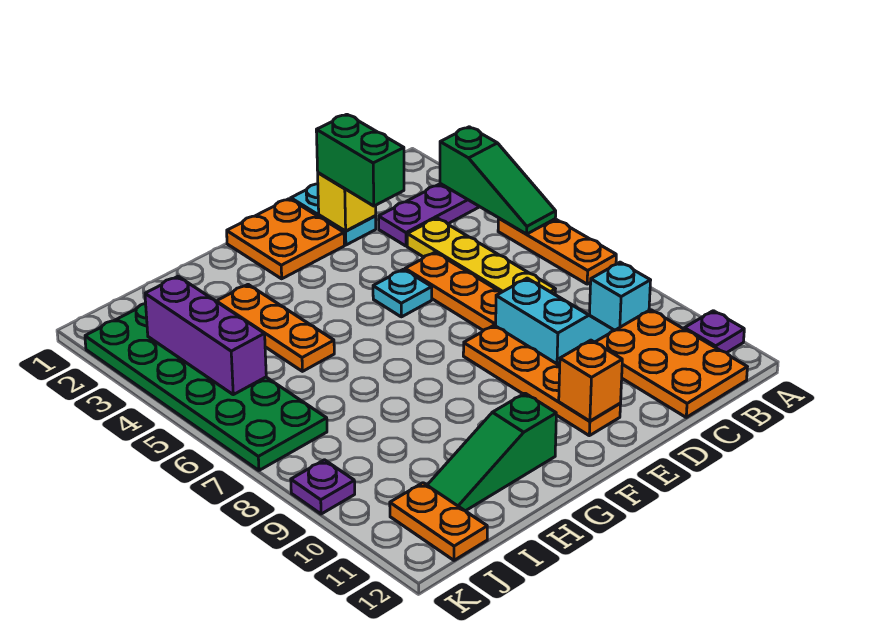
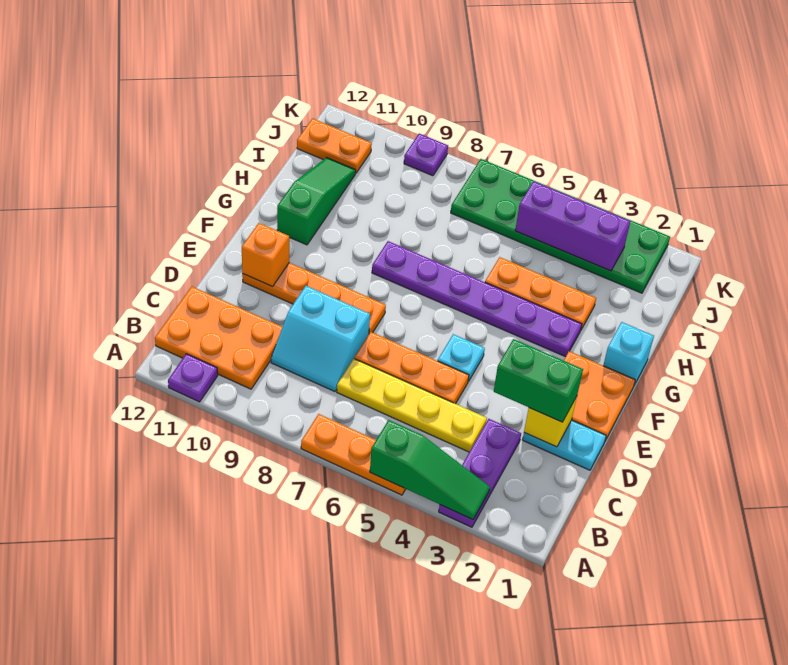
green 1x3 slope [440,127,556,234] -> green 1x3 slope turned to [370,420,490,520]
cyan 1x1 brick [589,262,651,330] -> cyan 1x1 brick moved to [603,322,654,385]
none -> purple 1x6 plate [372,241,582,357]

